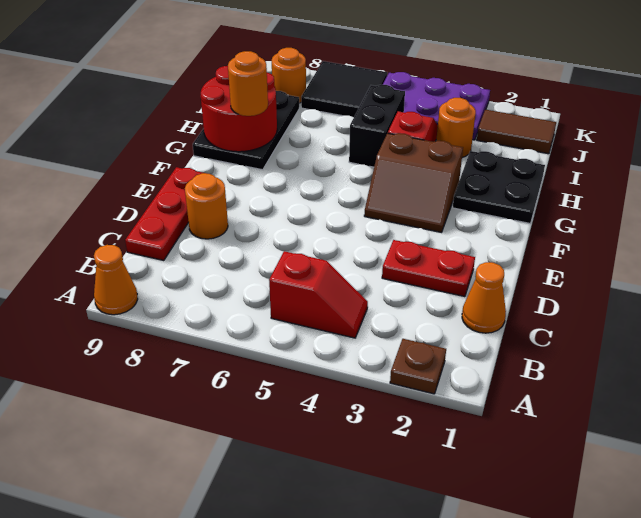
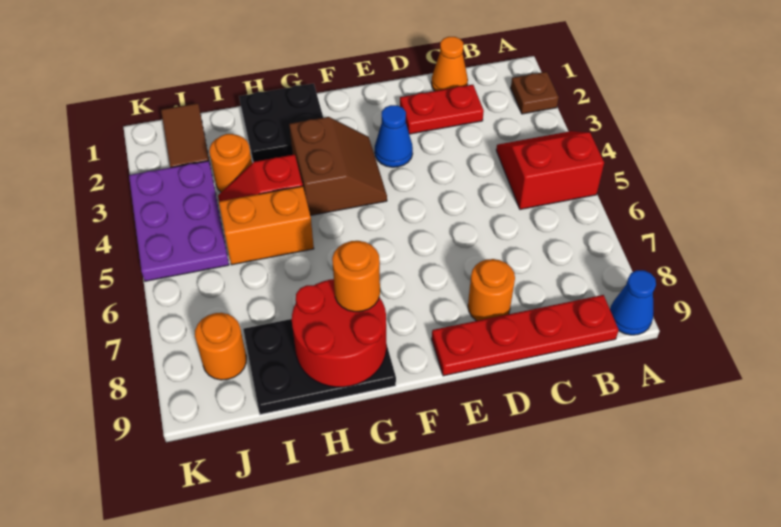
orange 1x1 cone [94,245,138,315] -> blue 1x1 cone [610,270,656,335]
red 1x2 slope [269,251,368,338] -> red 2x2 slope [496,131,604,209]
red 1x3 plate [125,167,202,261] -> red 1x4 plate [432,295,619,376]
red 1x2 plate [382,240,475,297] -> red 1x2 plate turned to [400,85,484,134]
none -> blue 1x1 cone [375,105,413,167]
black 1x2 brick [349,85,405,167] -> orange 1x2 brick [219,186,314,265]
black 2x2 tile [301,61,387,117] -> none

